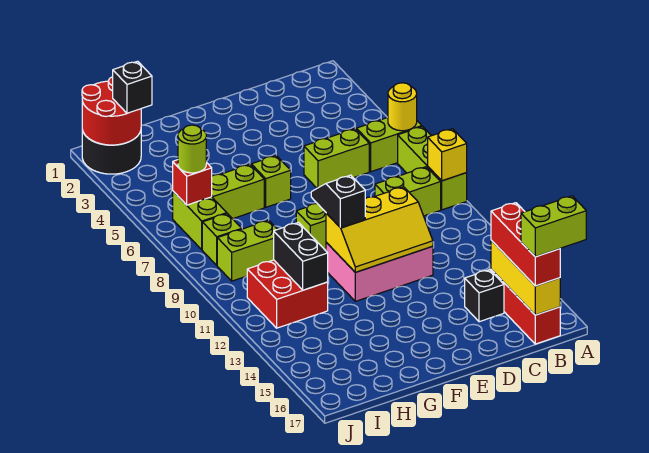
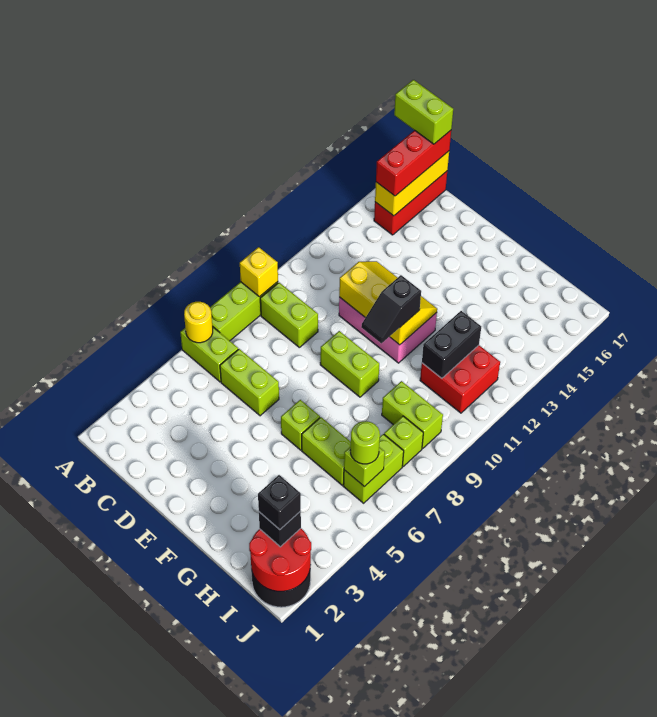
black 1x1 brick [465,270,504,322] -> black 1x1 brick moved to [258,475,301,530]
red 1x1 brick [173,160,212,205] -> lime 1x1 brick [344,447,385,487]

